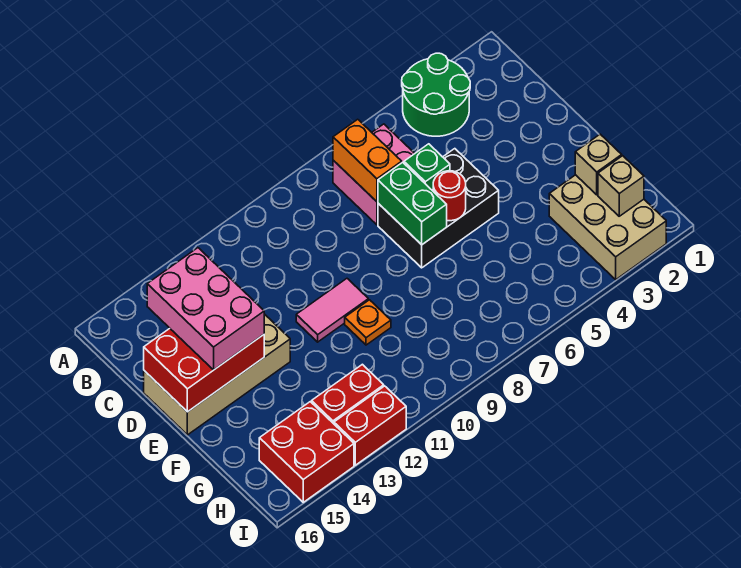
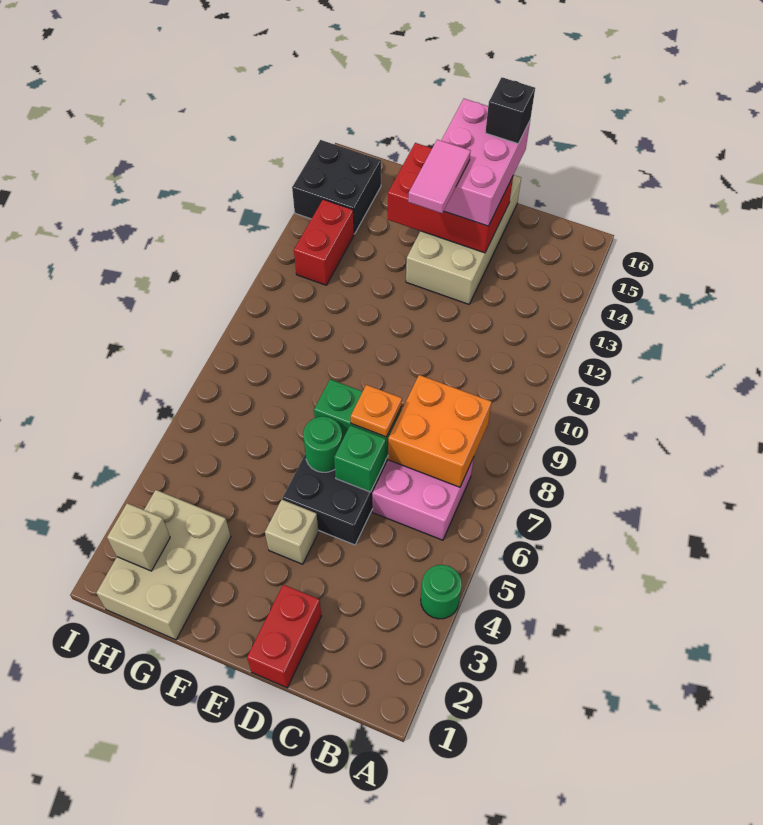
green 2x2 round brick [402,53,470,136] -> green 1x1 round brick [421,565,462,619]
orange 1x2 brick [333,119,402,202] -> orange 2x2 brick [388,375,492,487]
pink 2x3 brick [147,248,264,370] -> pink 2x3 brick turned to [441,99,530,226]
red 2x3 brick [144,329,264,412] -> red 2x3 brick turned to [388,143,513,253]
none -> black 1x1 brick [485,77,535,144]
red 1x1 round brick [433,171,466,221] -> green 1x1 round brick [303,417,342,472]
pink 1x2 tile [296,279,368,342] -> pink 1x2 tile moved to [408,140,470,213]
orange 1x1 plate [345,300,391,345] -> orange 1x1 plate moved to [351,385,402,437]
tan 2x3 brick [549,175,666,280] -> tan 2x3 brick turned to [96,490,231,640]
tan 1x1 brick [575,134,622,195] -> tan 1x1 brick moved to [265,500,319,564]
red 2x2 brick [259,402,354,502] -> black 2x2 brick [292,140,381,234]
red 1x2 brick [334,386,406,465] -> red 1x2 brick moved to [247,584,321,688]

